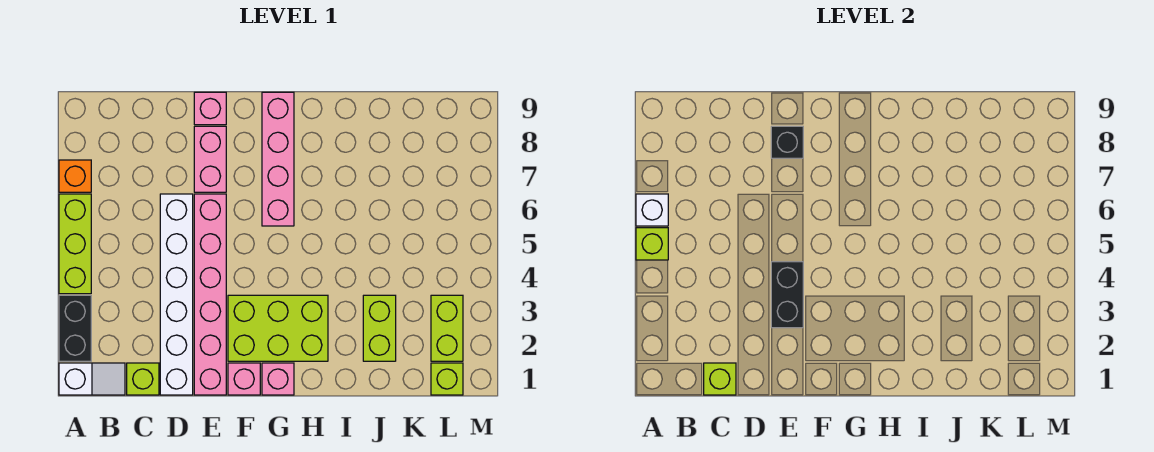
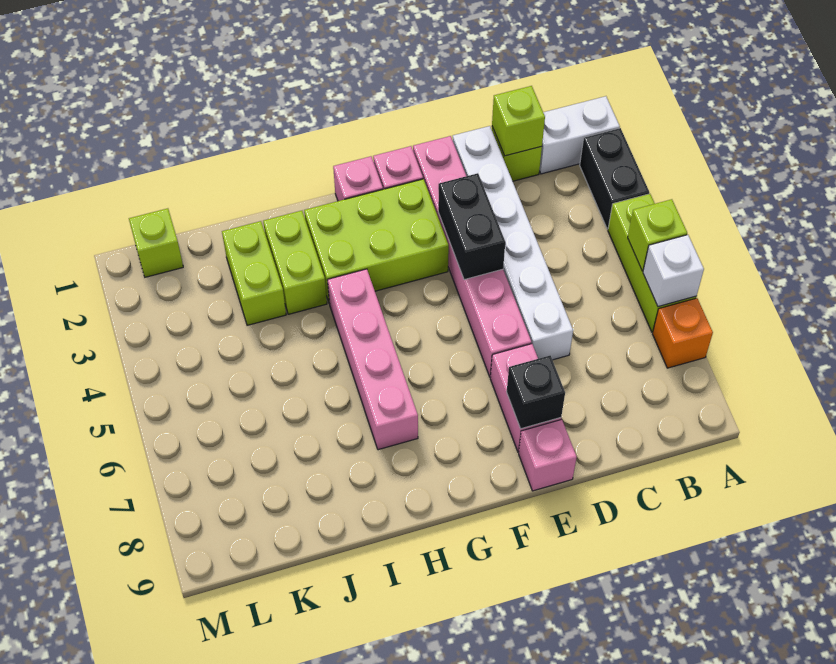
white 1x2 slope [59,363,125,395] -> white 1x2 brick [539,96,620,174]
pink 1x4 brick [262,92,294,226] -> pink 1x4 brick moved to [328,269,418,450]
lime 1x2 brick [431,295,463,361] -> lime 1x2 brick moved to [263,211,327,314]

